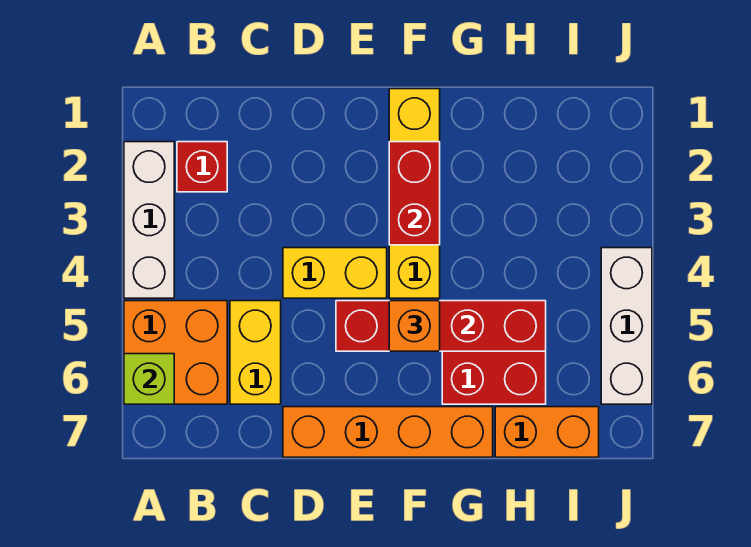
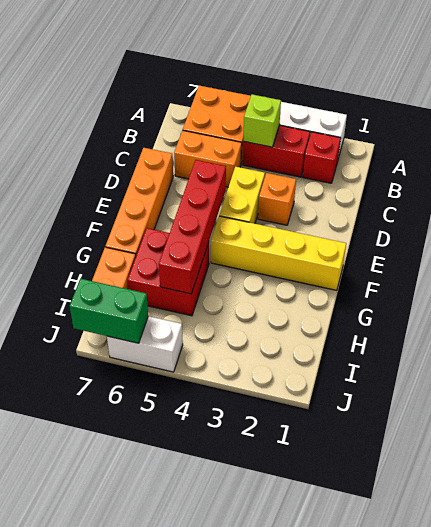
lime 1x1 brick [124,354,174,404] -> lime 1x1 brick moved to [243,94,281,147]
yellow 1x2 brick [230,301,281,404] -> orange 1x2 brick [174,130,242,187]
red 1x2 brick [389,142,440,245] -> red 1x2 brick moved to [243,125,310,177]
orange 1x1 brick [389,301,440,351] -> orange 1x1 brick moved to [258,173,296,225]
white 1x3 brick [601,248,652,404] -> white 1x2 brick [107,316,183,372]
none -> green 1x2 brick [70,279,148,343]

